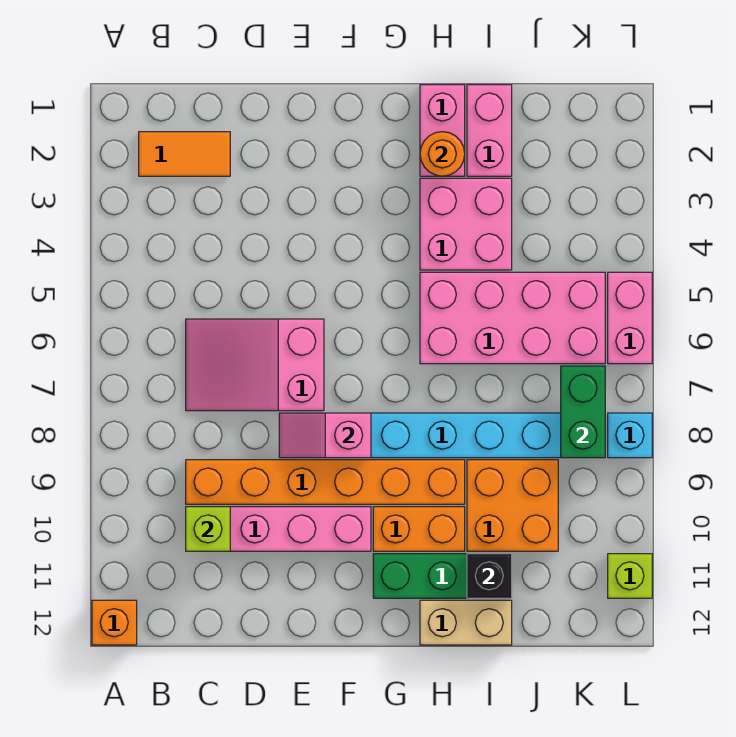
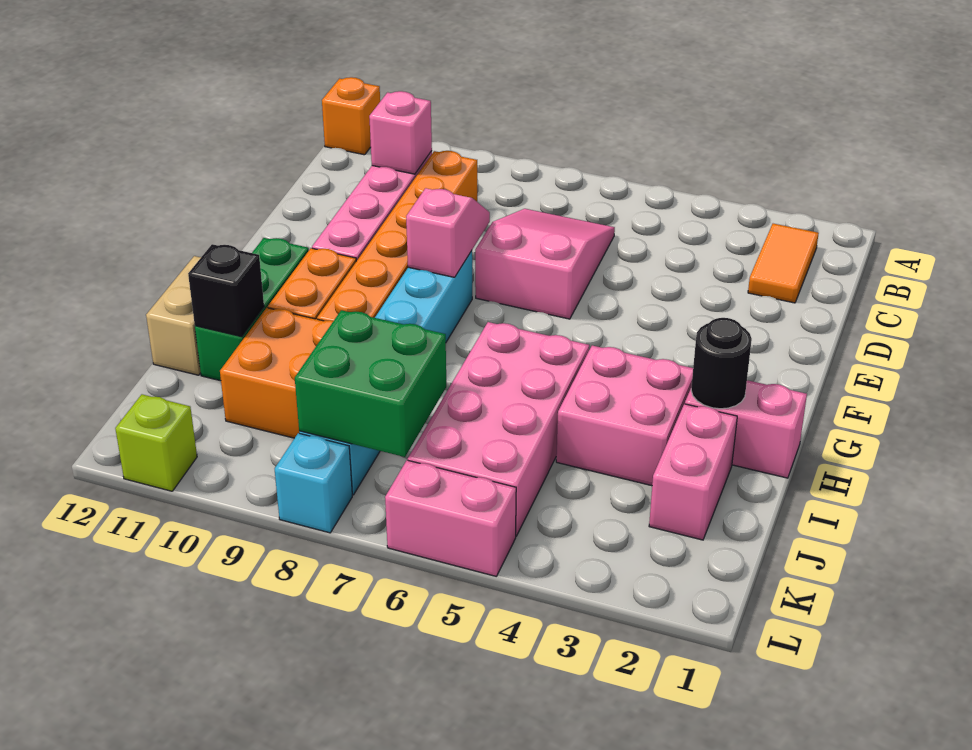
lime 1x1 brick [186,507,230,551] -> pink 1x1 brick [369,91,432,174]
orange 1x1 round brick [420,132,465,176] -> black 1x1 round brick [691,318,752,409]
pink 1x2 brick [467,85,512,176] -> pink 1x2 brick turned to [649,404,737,540]
green 1x2 brick [561,366,605,458] -> green 2x2 brick [295,310,446,457]

